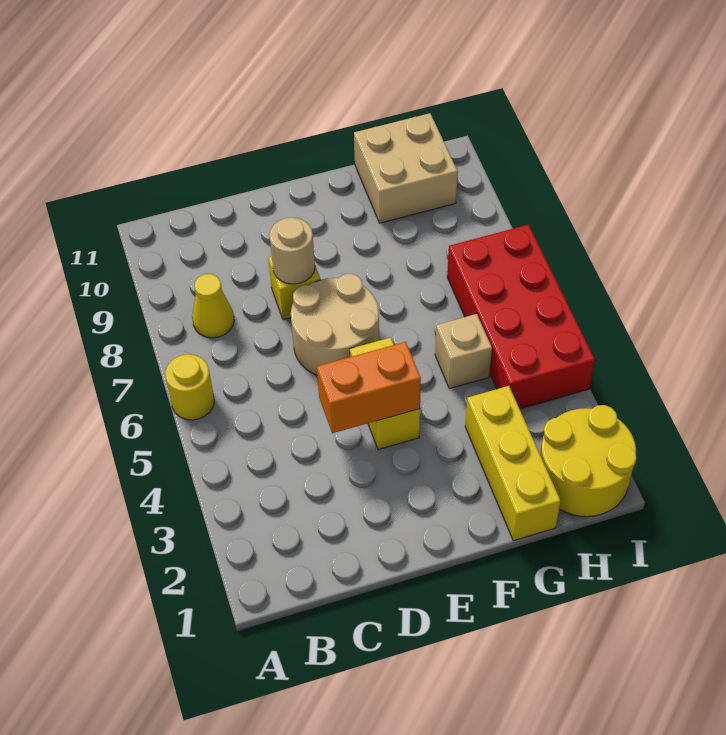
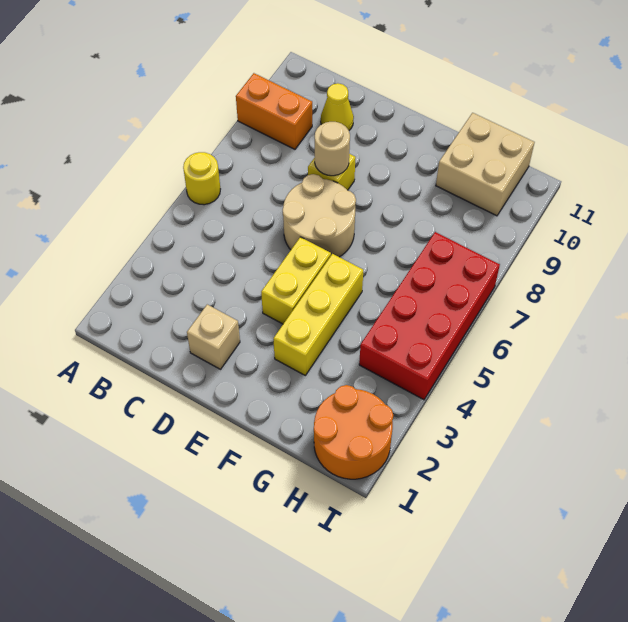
yellow 1x1 cone [192,274,234,338] -> yellow 1x1 cone moved to [321,83,354,130]
orange 1x2 brick [317,342,421,433] -> orange 1x2 brick moved to [236,73,312,149]
yellow 1x3 brick [465,386,561,541] -> yellow 1x3 brick moved to [273,254,363,375]
tan 1x1 brick [435,314,492,389] -> tan 1x1 brick moved to [187,304,240,369]
yellow 2x2 round brick [540,405,636,517] -> orange 2x2 round brick [314,385,393,479]

